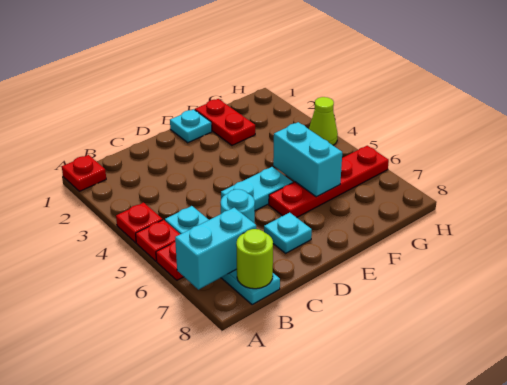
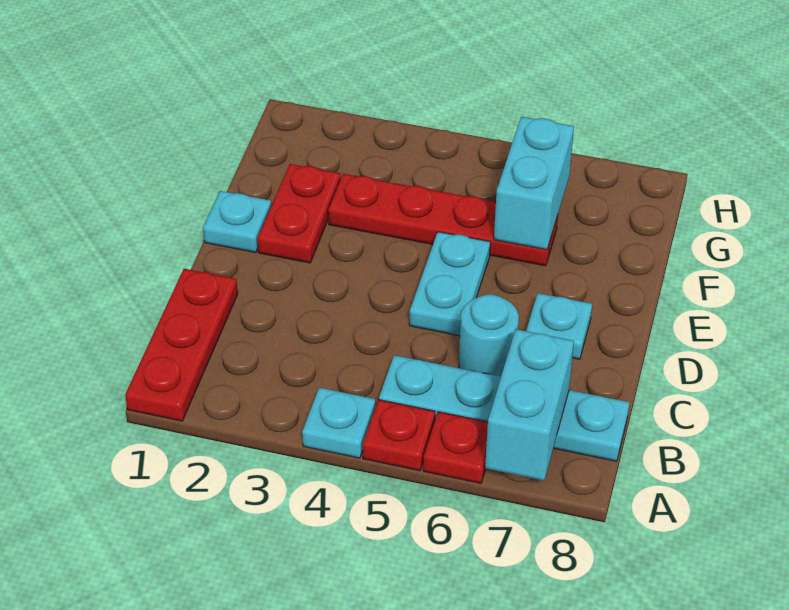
red 1x1 plate [62,155,106,191] -> red 1x3 plate [125,269,238,421]
red 1x1 plate [116,202,163,243] -> cyan 1x1 plate [302,388,375,458]
lime 1x1 round brick [236,229,273,289] -> none
red 1x4 plate [269,146,389,218] -> red 1x4 plate turned to [328,174,558,266]
red 1x2 plate [195,99,255,145] -> red 1x2 plate turned to [258,164,341,263]
cyan 1x2 brick [273,122,342,197] -> cyan 1x2 brick turned to [494,117,574,250]
lime 1x1 cone [309,97,338,145] -> none

